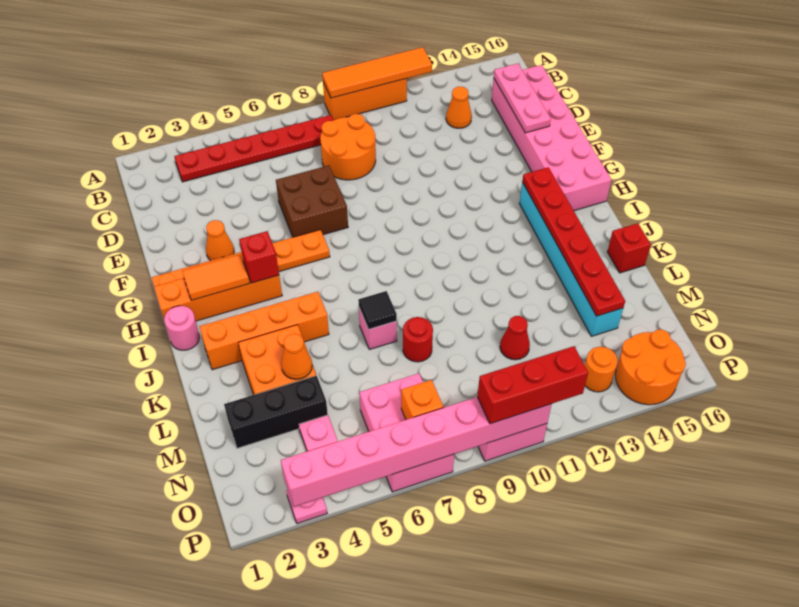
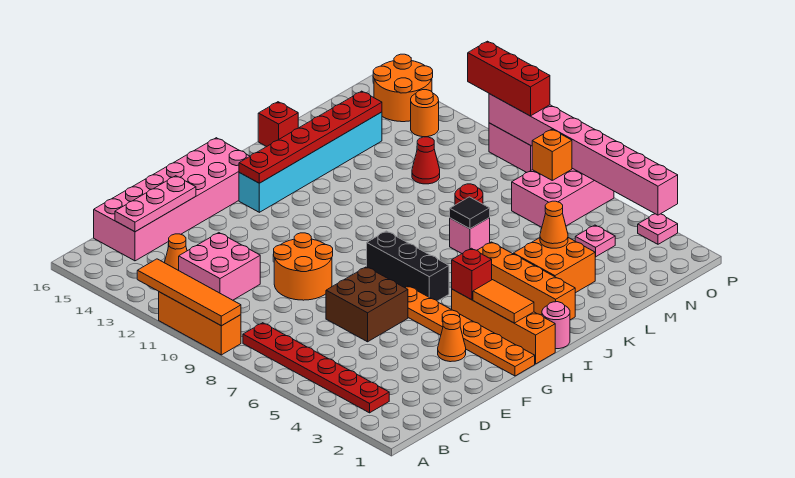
orange 2x2 round brick [320,114,376,180] -> orange 2x2 round brick moved to [274,233,333,300]
none -> pink 2x2 brick [179,233,260,300]
black 1x3 brick [224,376,328,448] -> black 1x3 brick moved to [367,231,449,301]

